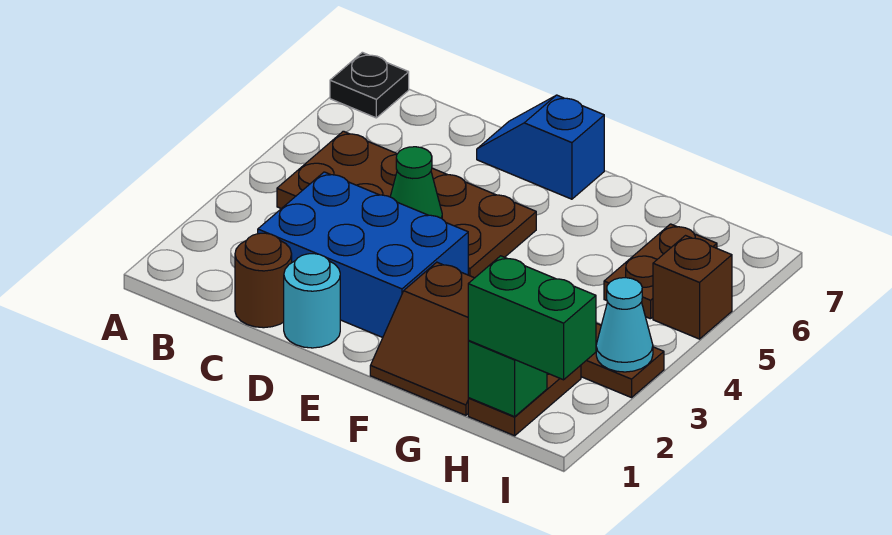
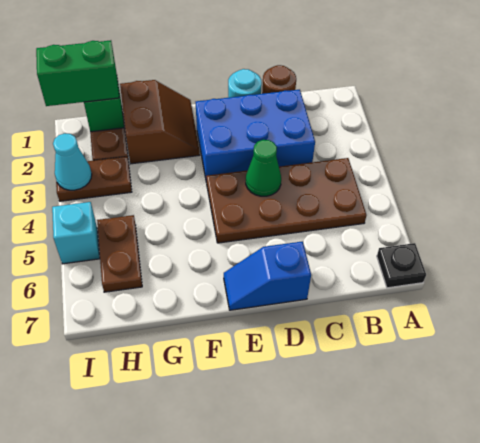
blue 1x2 slope [477,95,604,199] -> blue 1x2 slope turned to [224,241,311,310]
brown 2x2 slope [370,262,474,415] -> brown 2x2 slope turned to [120,80,200,164]
brown 1x1 brick [653,236,732,339] -> cyan 1x1 brick [52,202,100,264]

